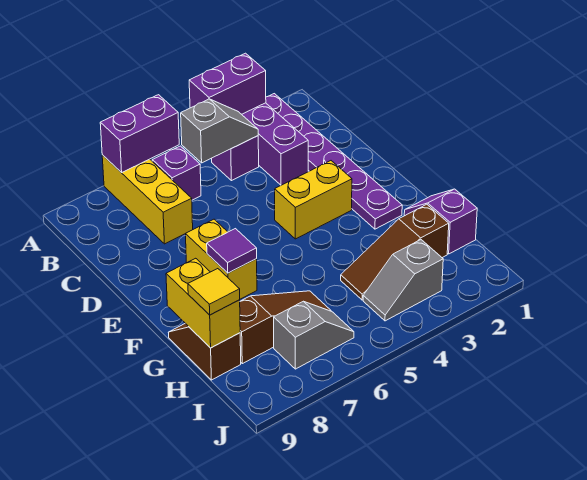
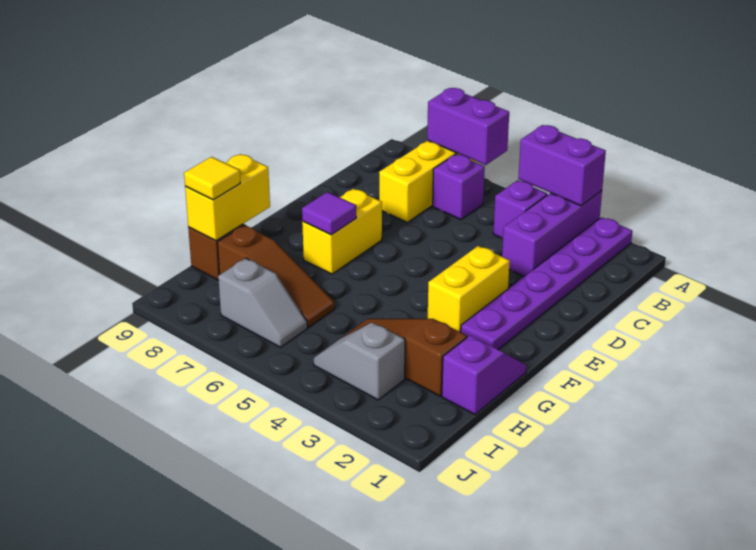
grey 1x2 slope [181,99,258,163] -> none
yellow 1x2 brick [275,161,352,239] -> yellow 1x2 brick turned to [428,246,510,332]

